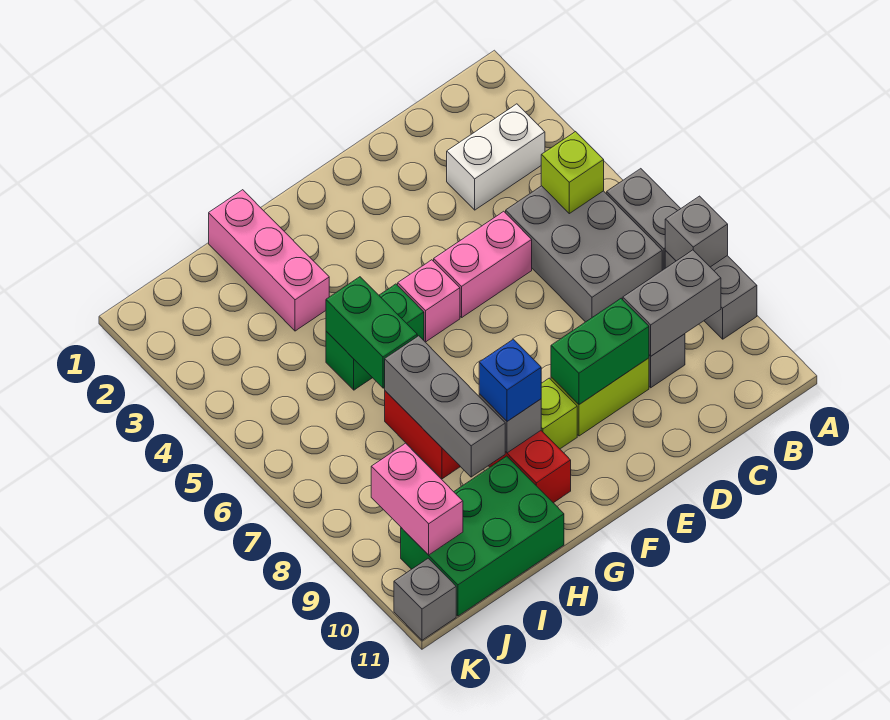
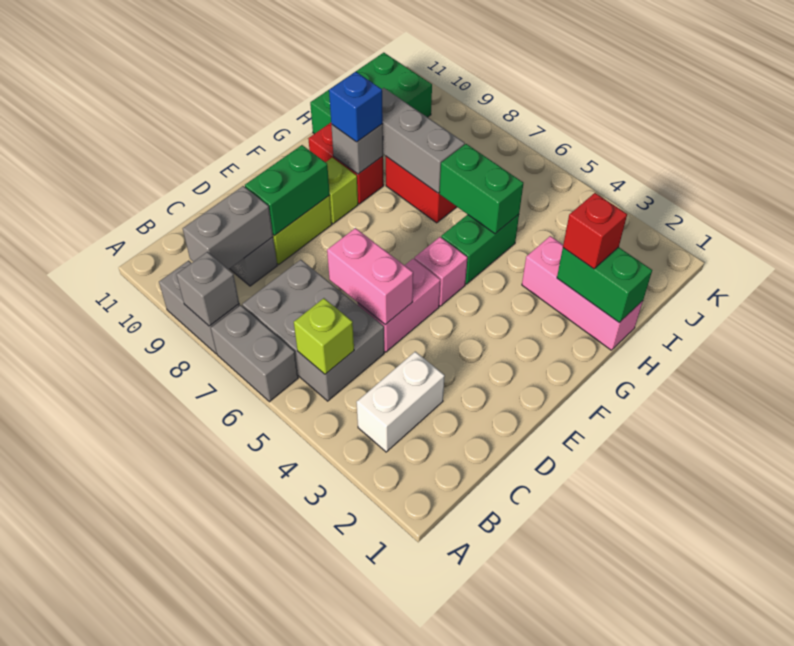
none -> green 1x2 brick [557,247,652,322]
none -> red 1x1 brick [563,193,627,269]
pink 1x2 brick [371,443,463,555] -> pink 1x2 brick moved to [327,228,413,325]
grey 1x1 brick [394,558,456,640] -> none

